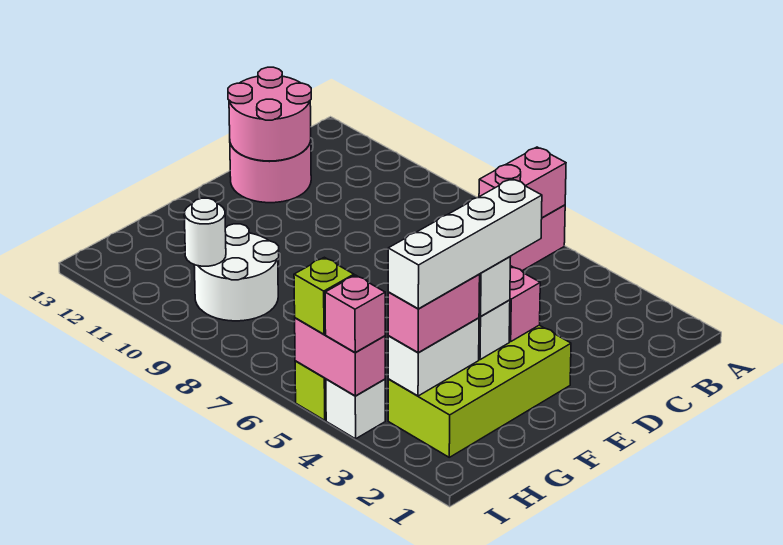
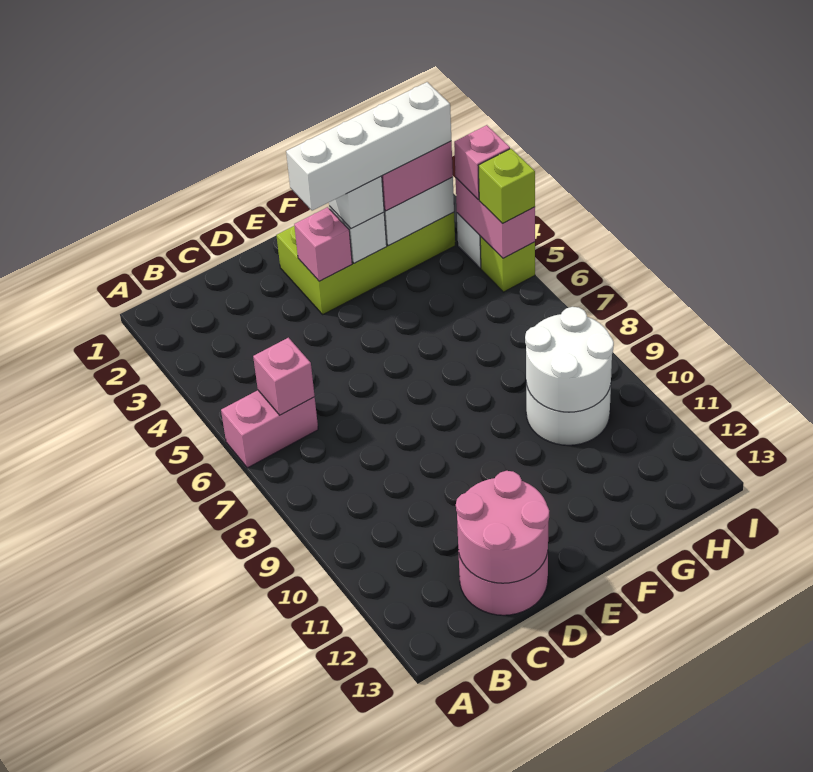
pink 1x2 brick [479,147,566,218] -> pink 1x1 brick [253,338,315,415]
white 1x1 round brick [184,198,226,266] -> white 2x2 round brick [525,307,614,412]

